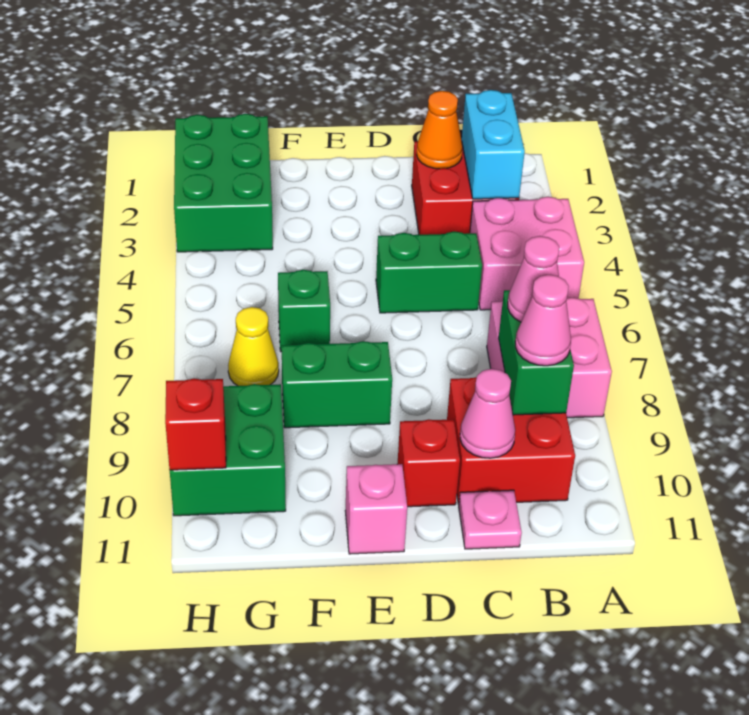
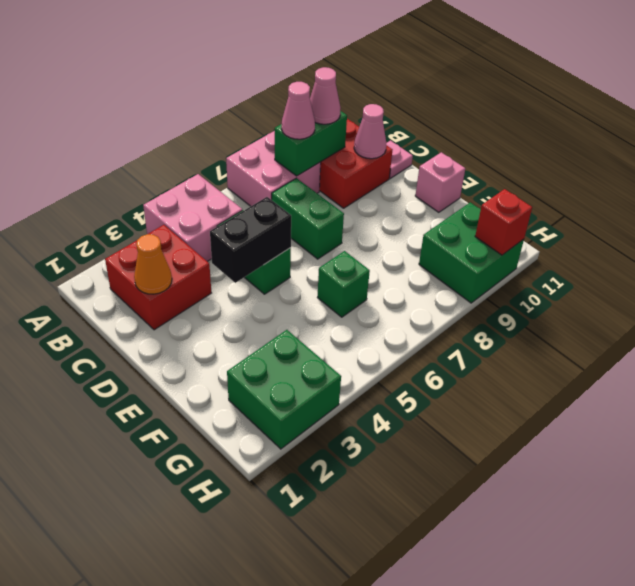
cyan 1x2 brick [462,90,525,199] -> none
none -> black 1x2 brick [210,197,291,283]
red 1x1 brick [398,419,460,507] -> none
green 1x2 brick [282,341,392,428] -> green 1x2 brick moved to [272,178,344,259]
green 2x3 brick [174,114,273,252] -> green 2x2 brick [227,330,341,449]
yellow 1x1 cone [228,307,279,386] -> none

